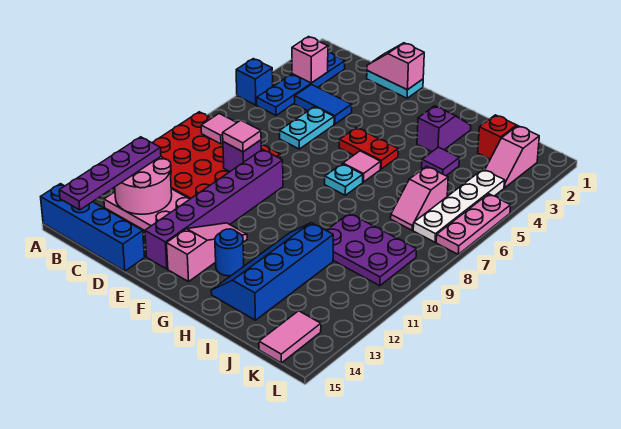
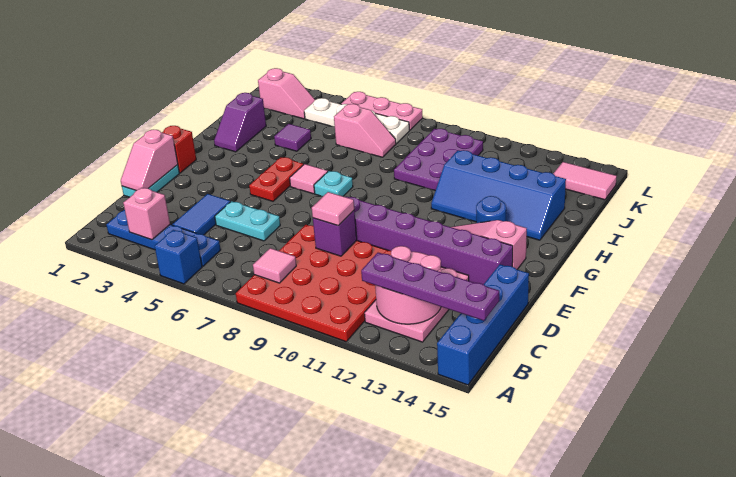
purple 1x2 slope [417,106,471,152] -> purple 1x2 slope turned to [214,93,266,152]
red 1x1 brick [478,115,517,159] -> red 1x1 brick moved to [162,126,196,173]

